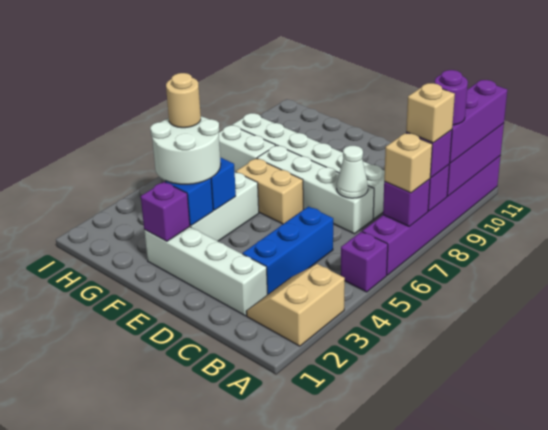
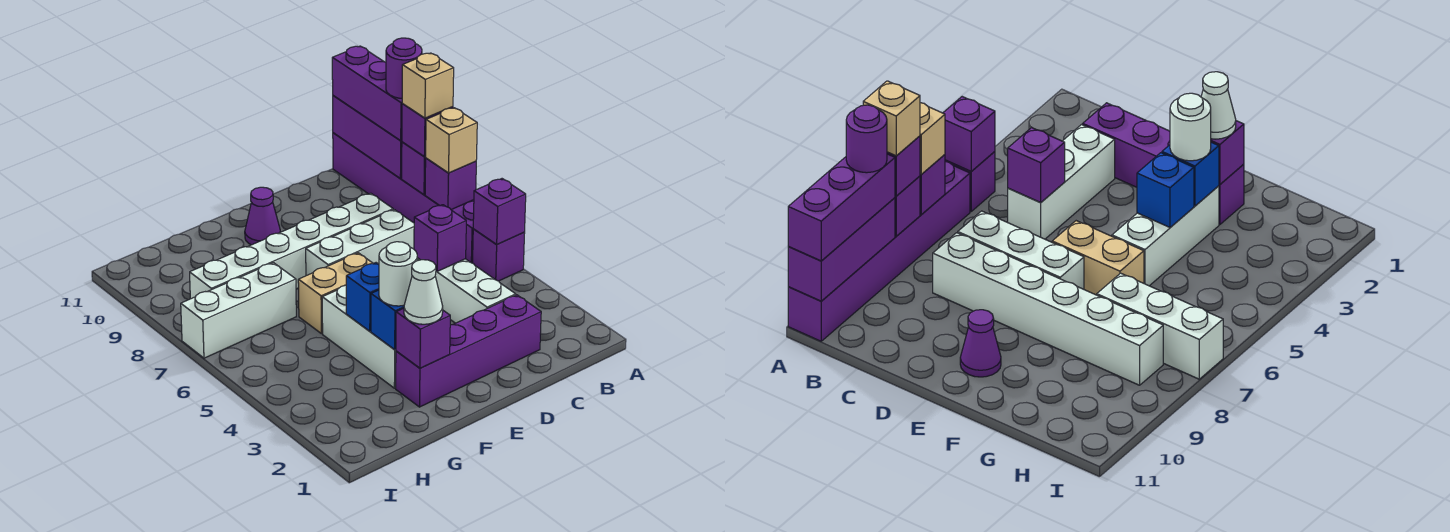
tan 2x2 slope [246,264,345,346] -> none
none -> purple 1x1 brick [473,179,526,245]
white 1x4 brick [144,227,268,316] -> purple 1x4 brick [396,295,541,407]
blue 1x3 brick [243,207,333,294] -> white 1x3 brick [417,258,516,323]
none -> purple 1x1 brick [414,205,466,271]
white 1x4 brick [257,145,374,234] -> white 1x3 brick [306,210,414,276]
white 1x1 cone [337,146,368,198] -> white 1x1 cone moved to [404,260,443,324]
none -> purple 1x1 cone [245,187,280,245]
white 2x2 round brick [150,116,221,184] -> white 1x1 round brick [379,242,417,306]
tan 1x1 round brick [166,73,201,128] -> none
white 1x2 brick [219,125,275,172] -> white 1x3 brick [181,263,296,358]

